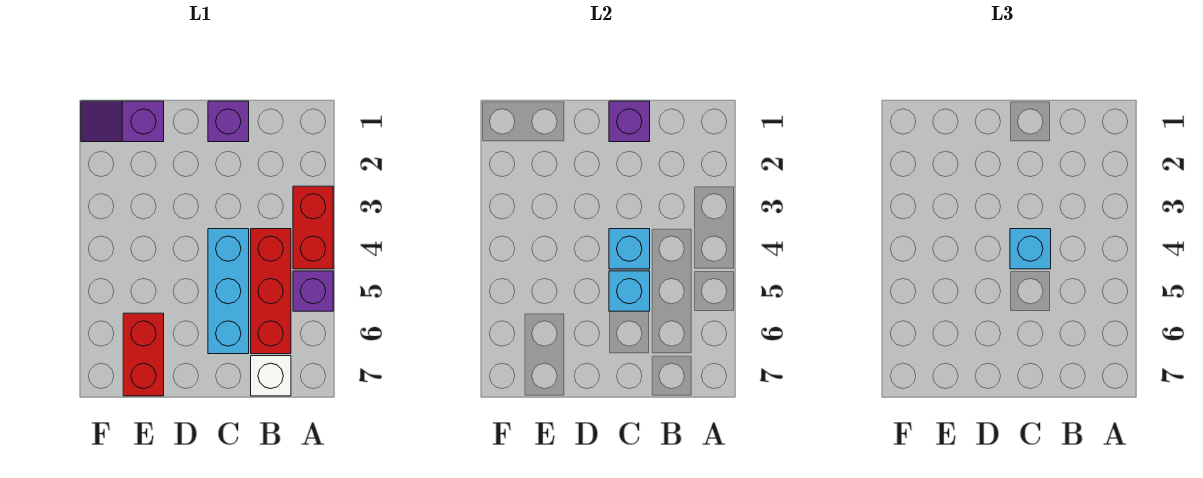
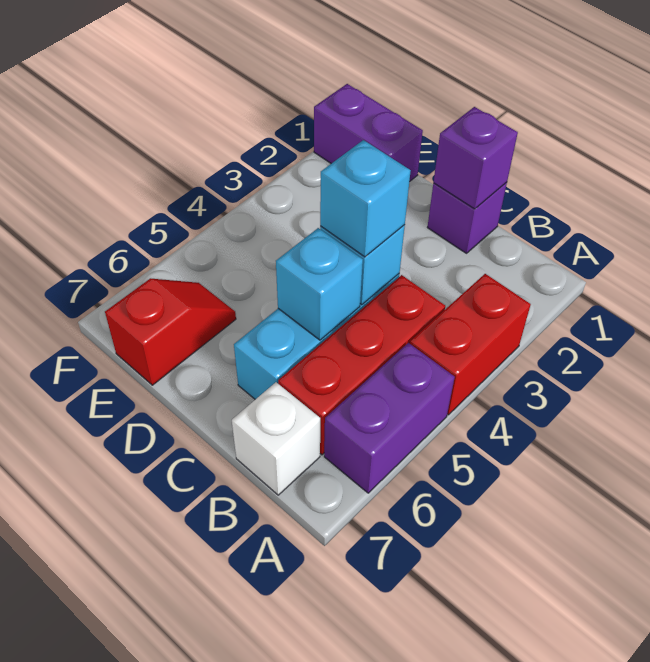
purple 1x1 brick [293,271,333,311] -> purple 1x2 brick [324,343,455,493]
purple 1x2 slope [81,101,164,142] -> purple 1x2 brick [314,84,423,182]
red 1x2 brick [123,313,164,396] -> red 1x2 slope [105,279,236,385]

